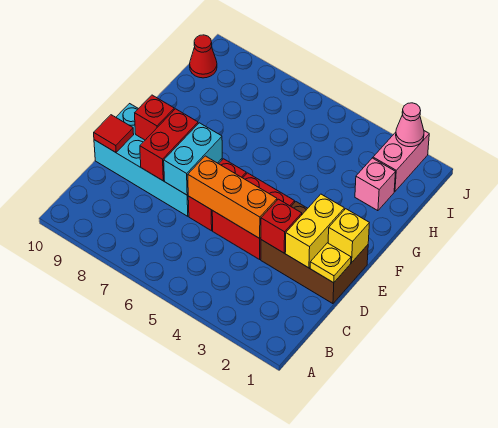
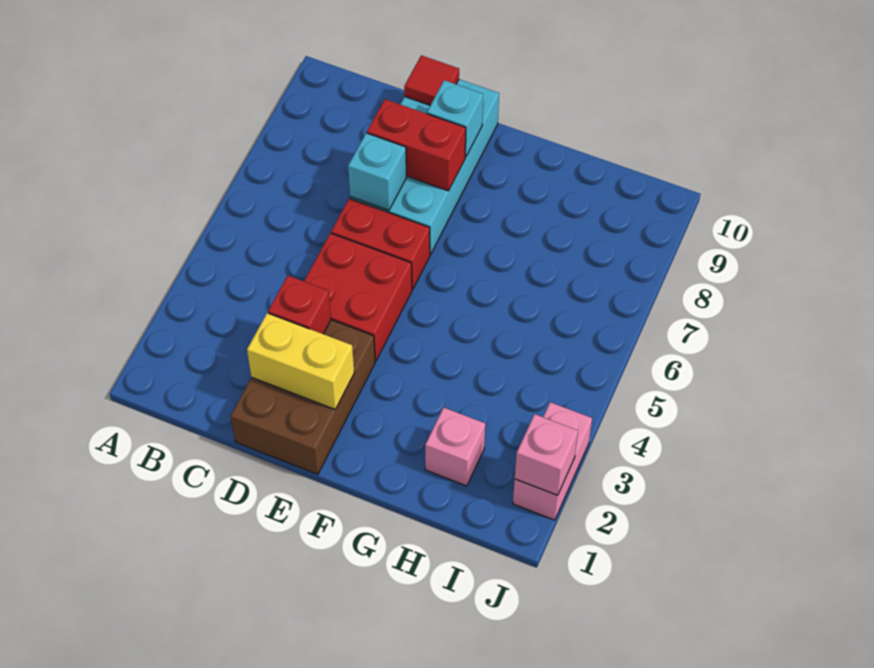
yellow 1x1 plate [310,243,351,283] -> none
orange 1x3 brick [188,156,277,238] -> none
cyan 1x2 brick [164,123,222,195] -> cyan 1x1 brick [348,133,406,210]
yellow 1x1 brick [328,209,369,263] -> none
red 1x1 brick [135,95,174,140] -> cyan 1x1 brick [427,80,483,157]
pink 1x2 brick [373,131,429,191] -> pink 1x2 brick turned to [513,402,592,520]
red 1x1 cone [190,35,217,78] -> none
pink 1x1 cone [396,103,424,147] -> pink 1x1 brick [515,414,578,495]

